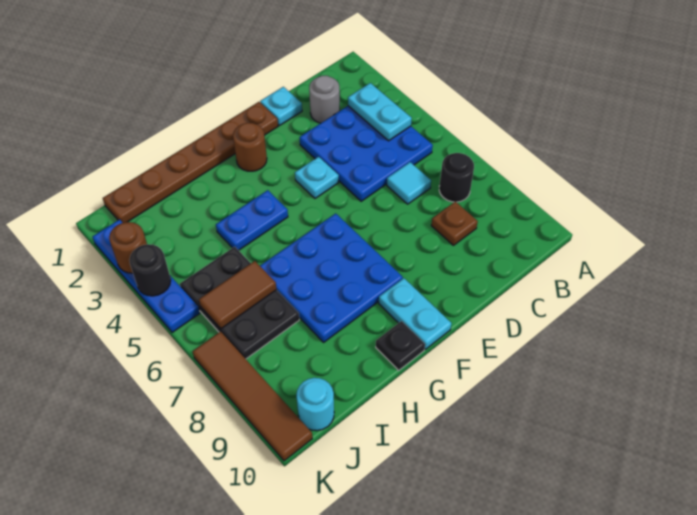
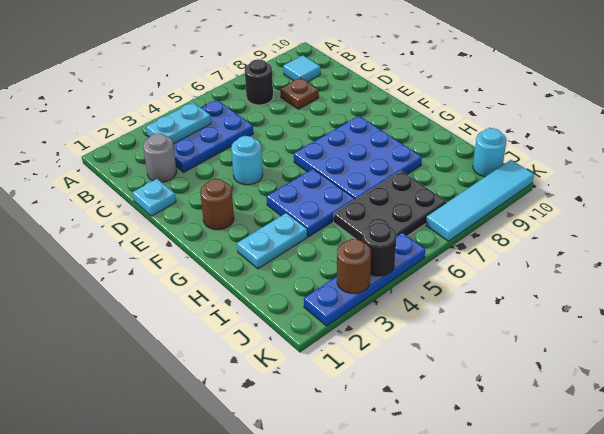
blue 3x3 plate [300,106,433,201] -> blue 2x3 plate [148,100,253,172]
cyan 1x1 tile [387,162,431,204] -> cyan 1x1 tile moved to [283,55,320,82]
brown 1x6 plate [103,102,278,223] -> none
cyan 1x1 plate [295,157,339,198] -> cyan 1x1 round brick [231,136,263,185]
cyan 1x2 plate [379,278,451,349] -> cyan 1x2 plate moved to [237,213,307,269]
blue 1x2 plate [216,190,288,250] -> blue 2x2 plate [267,169,355,237]
black 1x1 plate [376,321,425,370] -> none
brown 1x2 tile [199,261,277,329] -> none
brown 1x4 tile [193,332,312,461] -> cyan 1x4 tile [426,160,534,241]

